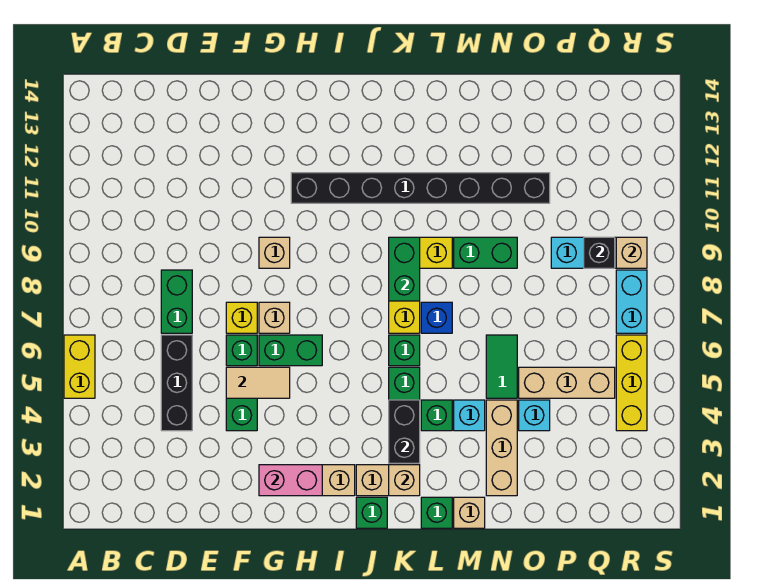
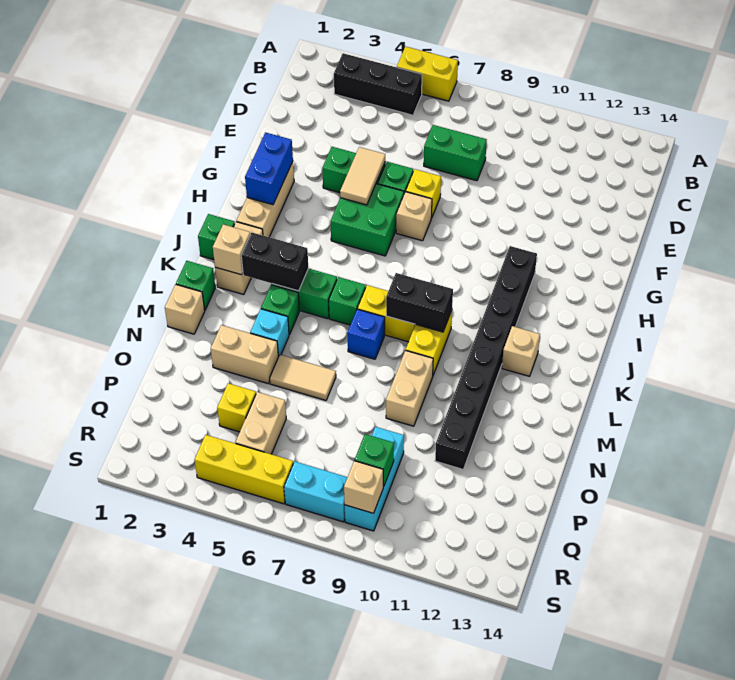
black 1x3 brick [161,335,192,431] -> black 1x3 brick moved to [334,53,422,115]
pink 1x2 brick [259,465,322,496] -> blue 1x2 brick [245,133,293,205]
green 1x2 brick [259,335,322,366] -> green 2x2 brick [330,184,404,256]
tan 1x1 brick [259,237,290,268] -> tan 1x1 brick moved to [502,326,540,376]
green 1x2 brick [389,237,420,301] -> black 1x2 brick [386,273,453,332]
green 1x2 brick [454,237,517,268] -> tan 1x2 brick [386,350,433,426]
tan 1x3 brick [486,400,517,496] -> tan 1x2 brick [211,325,278,384]
green 1x2 tile [486,335,517,398] -> tan 1x2 tile [270,355,336,400]
cyan 1x1 brick [519,400,550,431] -> none
tan 1x3 brick [519,367,615,398] -> tan 1x2 brick [236,392,286,454]
none -> yellow 1x1 brick [217,383,256,432]
black 1x1 brick [584,237,615,268] -> green 1x1 brick [355,434,394,486]

